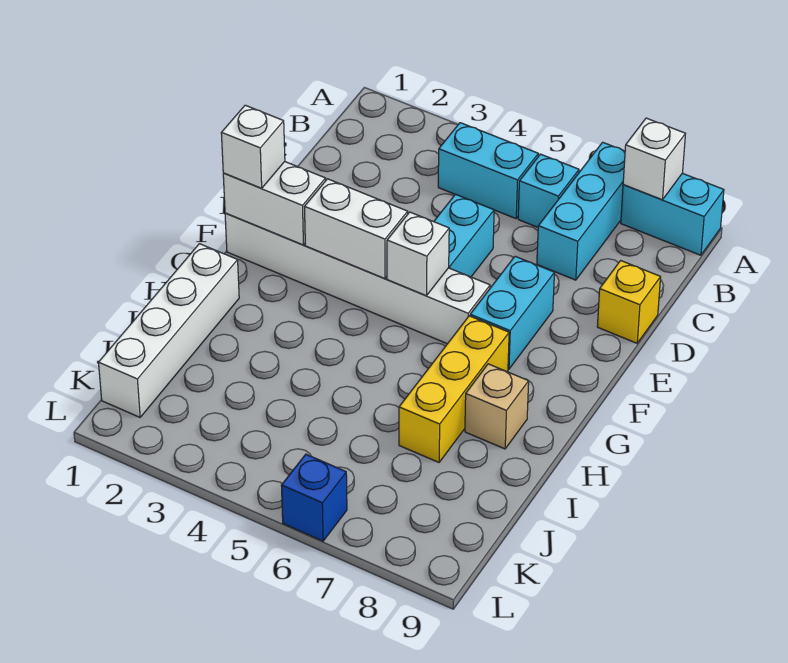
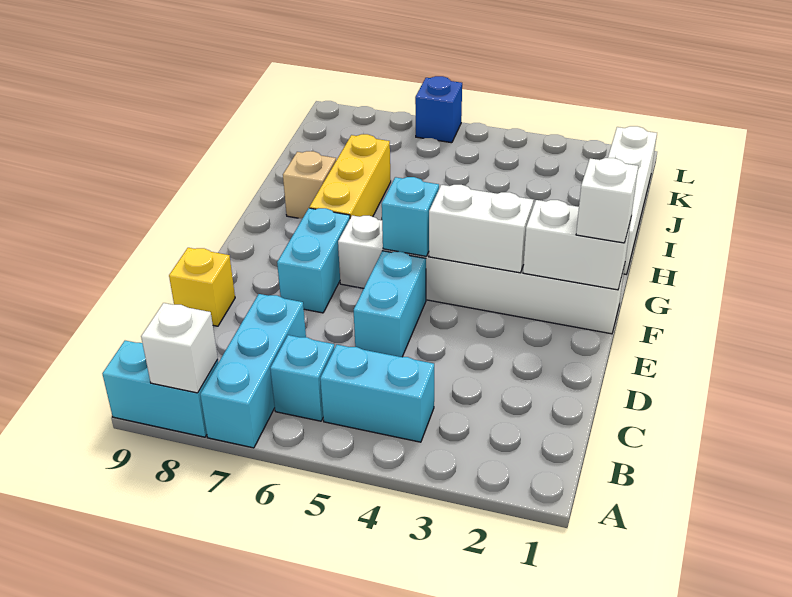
white 1x1 brick [387,212,449,296] -> cyan 1x1 brick [382,177,439,256]

